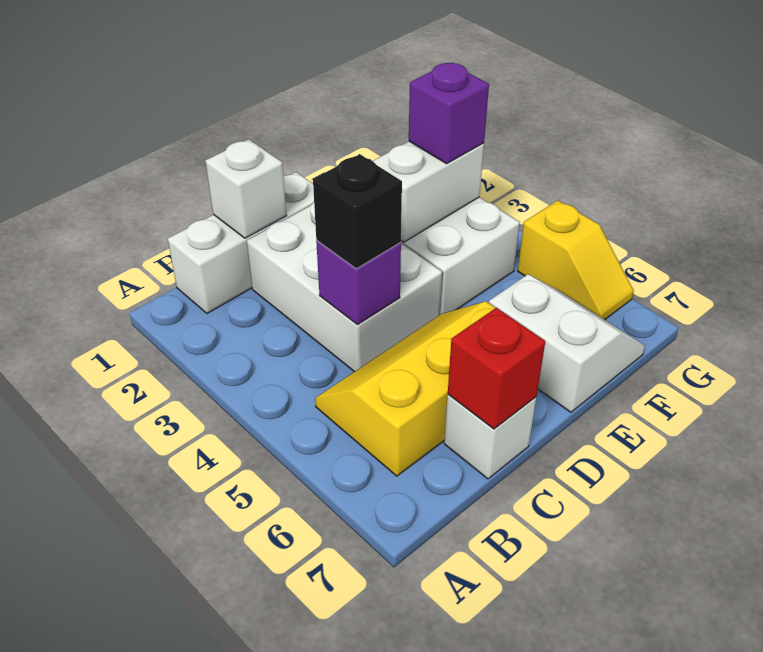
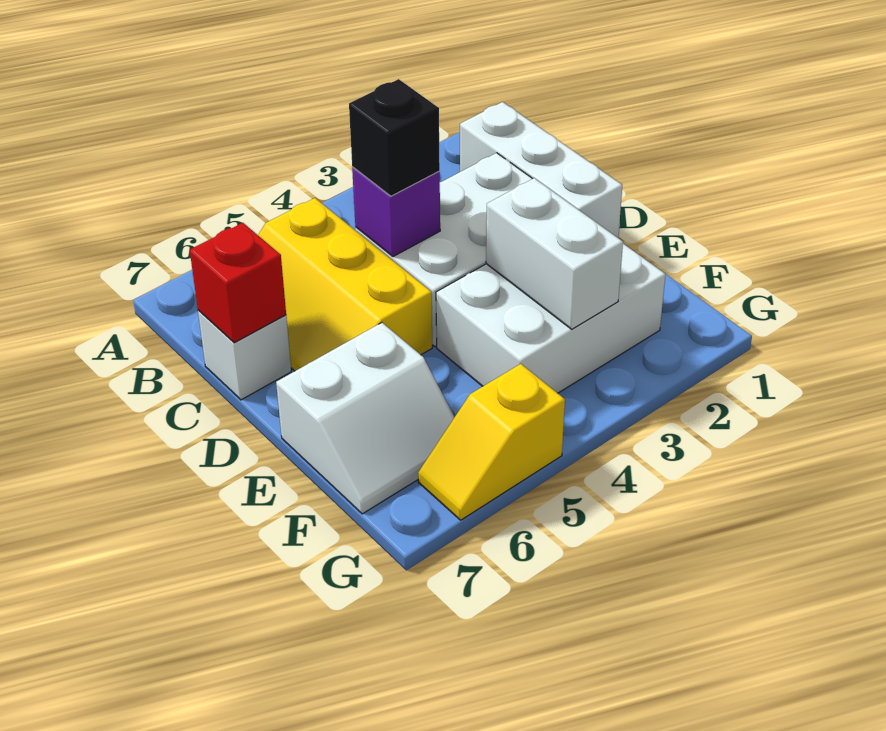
yellow 2x3 slope [315,301,495,476] -> yellow 2x3 slope turned to [258,198,432,371]
white 1x1 brick [205,139,287,238] -> none
purple 1x1 brick [409,63,489,164] -> none

